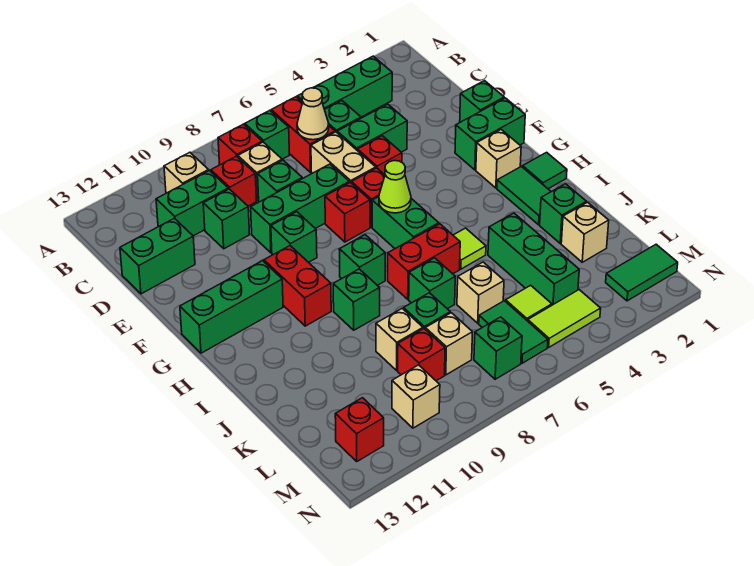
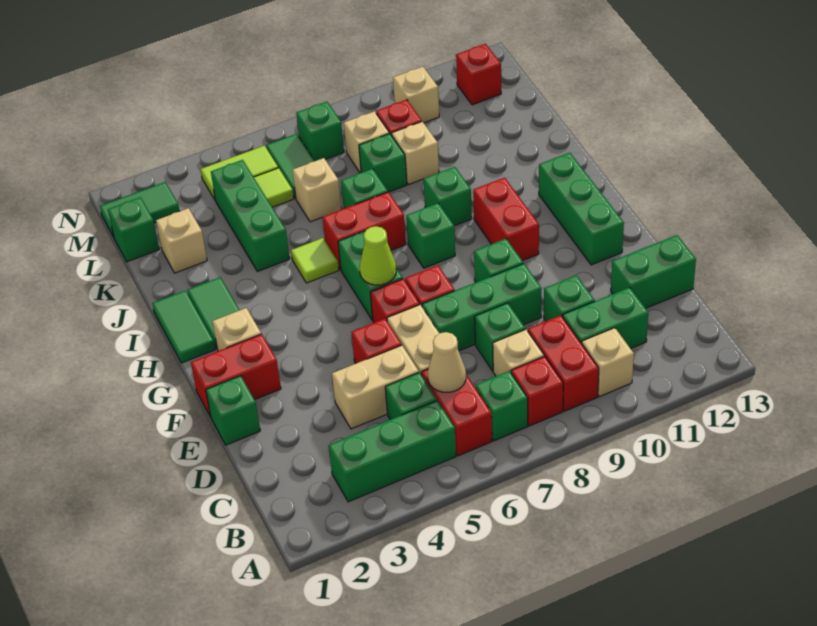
red 1x1 brick [211,156,256,206] -> red 1x2 brick [528,315,599,411]
green 1x2 brick [337,104,407,152] -> tan 1x2 brick [332,345,419,429]
green 1x2 brick [455,98,525,170] -> red 1x2 brick [191,334,281,417]
green 1x3 brick [180,261,283,353] -> green 1x3 brick turned to [539,153,624,265]
green 1x1 tile [523,152,567,189] -> green 1x2 tile [152,290,215,363]
green 1x1 brick [540,184,586,243] -> green 1x1 brick moved to [108,197,159,262]

